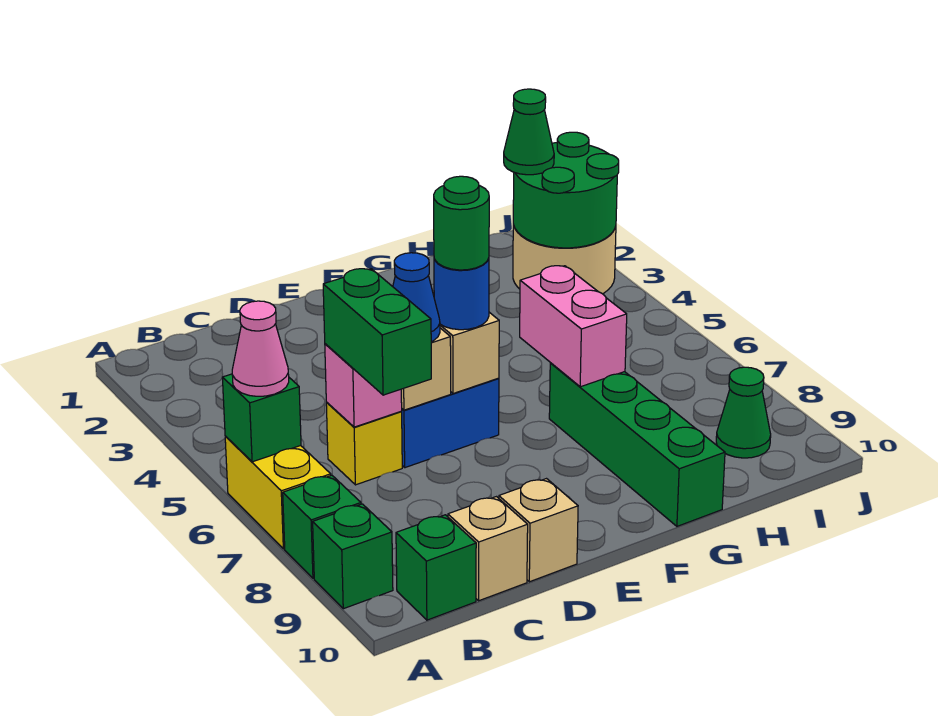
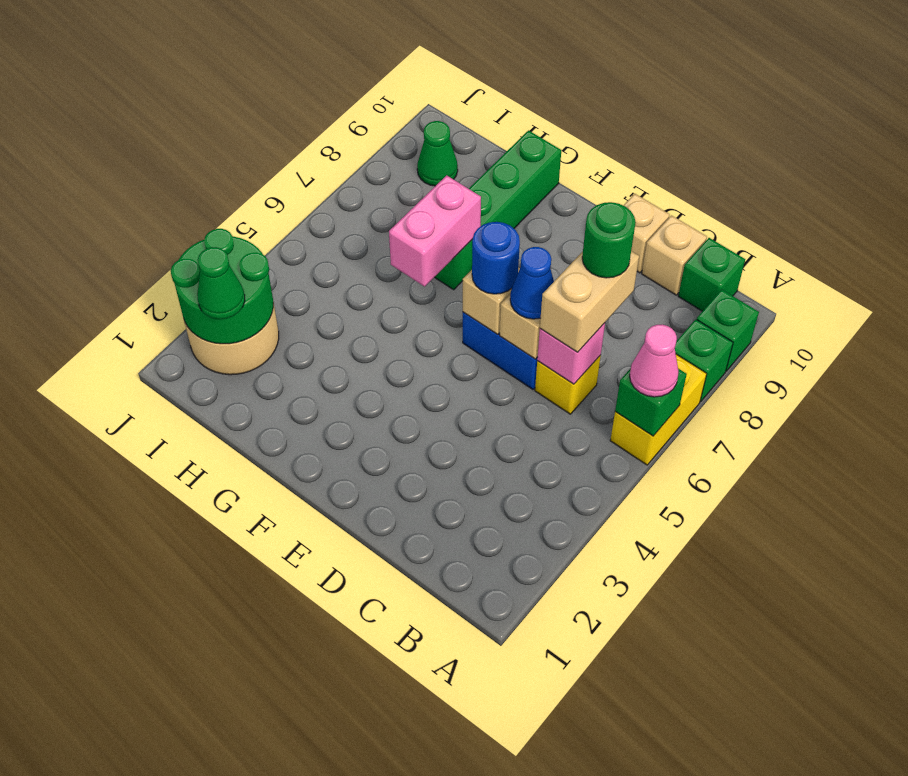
green 1x2 brick [323,269,431,395] -> tan 1x2 brick [540,251,639,352]
green 1x1 round brick [434,176,489,270] -> green 1x1 round brick moved to [582,202,636,278]

